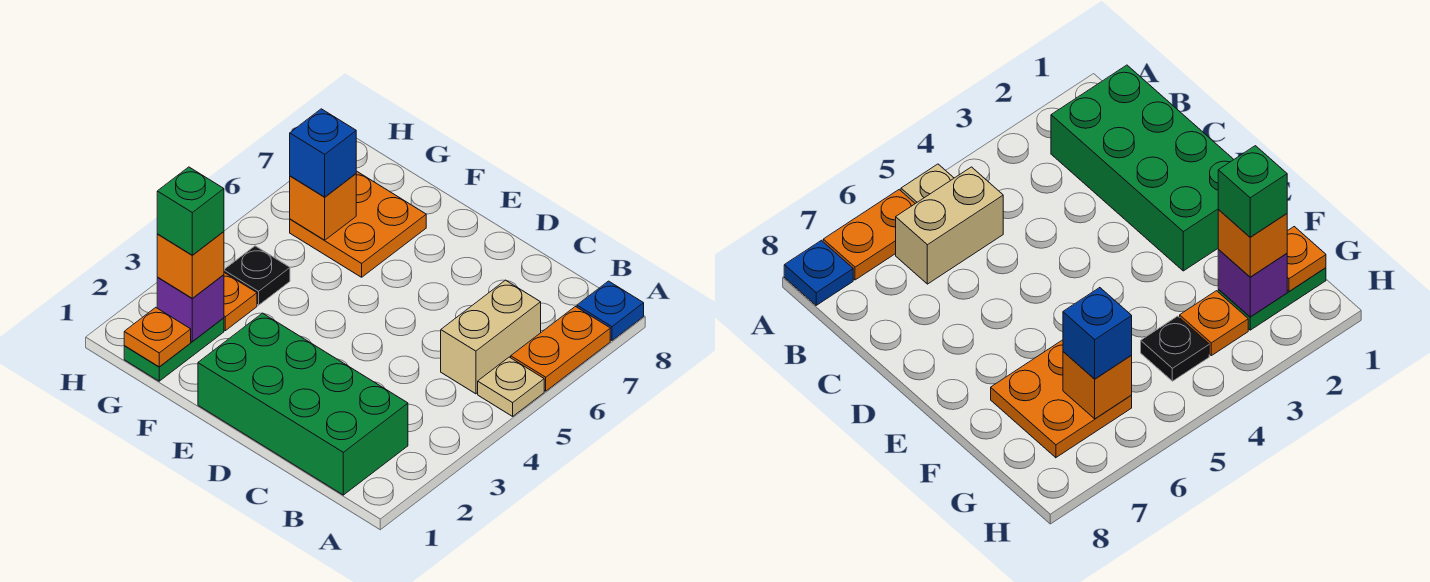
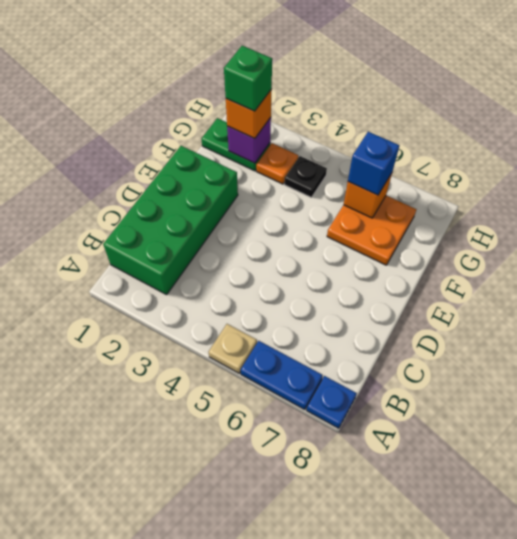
orange 1x2 plate [511,307,610,391] -> blue 1x2 plate [241,341,323,410]
tan 1x2 brick [441,280,541,394] -> none
orange 1x1 plate [124,307,191,367] -> none

